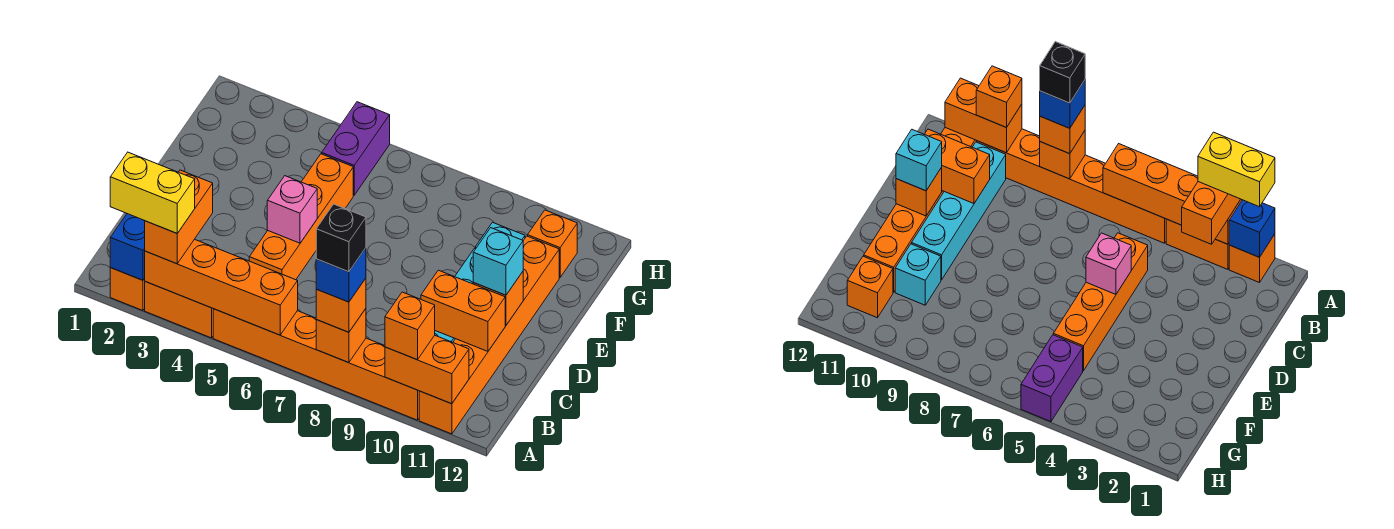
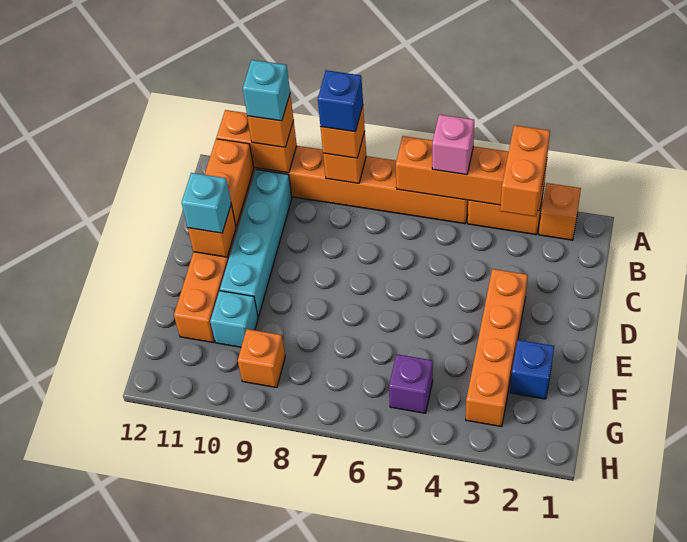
blue 1x1 brick [110,214,145,280] -> blue 1x1 brick moved to [510,340,554,399]
yellow 1x2 brick [110,152,195,233] -> none
black 1x1 brick [316,204,366,272] -> none
none -> cyan 1x1 brick [243,60,290,121]
orange 1x4 brick [249,154,353,280] -> orange 1x4 brick moved to [466,269,528,427]
orange 1x2 brick [421,270,505,351] -> orange 1x2 brick turned to [205,139,254,227]
pink 1x1 brick [267,176,317,243] -> pink 1x1 brick moved to [432,115,474,175]
purple 1x2 brick [322,102,390,195] -> purple 1x1 brick [389,354,433,413]
orange 1x1 brick [528,210,577,277] -> orange 1x1 brick moved to [238,329,285,388]

